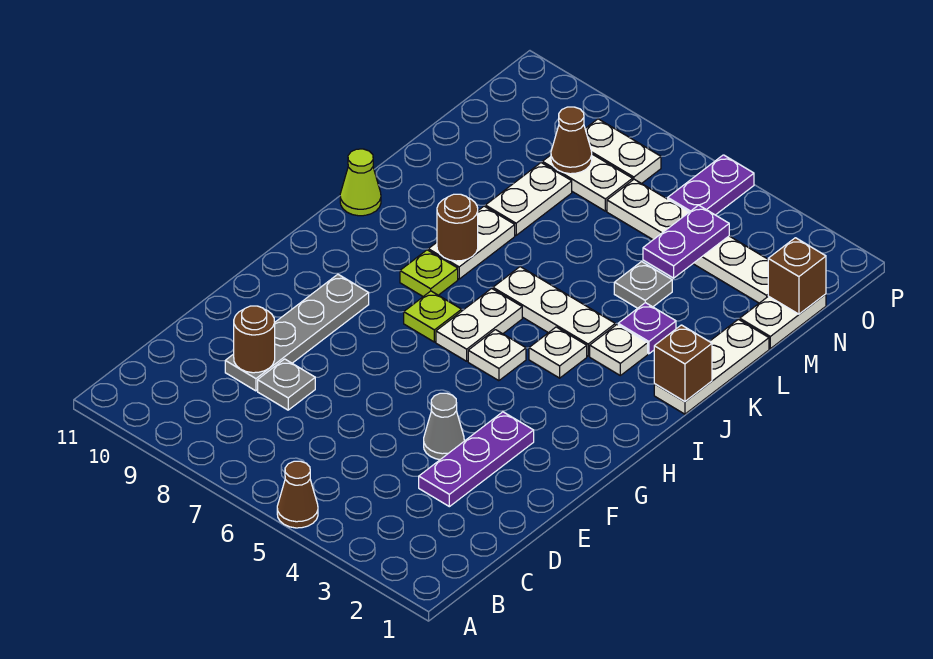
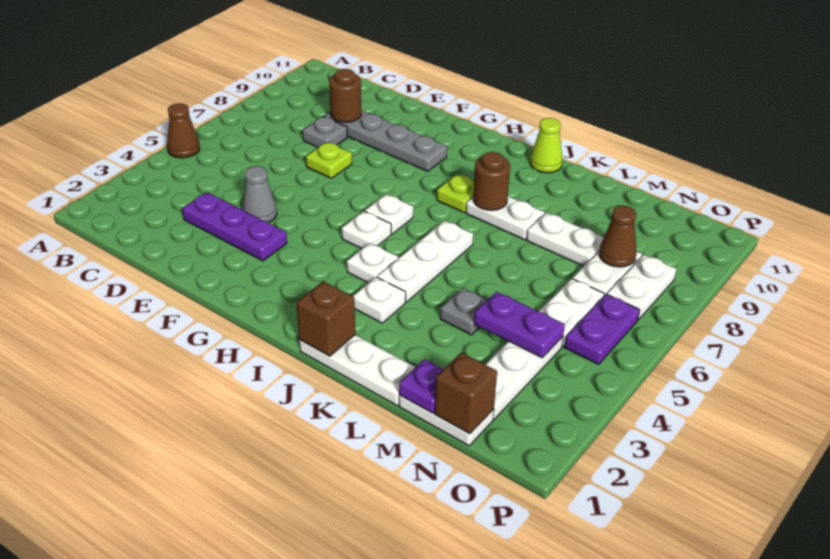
white 1x2 plate [436,288,522,361] -> white 1x1 plate [365,194,413,234]
lime 1x1 plate [404,291,462,342] -> lime 1x1 plate moved to [306,142,352,178]
purple 1x1 plate [618,303,676,354] -> purple 1x1 plate moved to [399,359,444,413]
purple 1x2 plate [668,155,754,215] -> purple 1x2 plate turned to [564,294,640,364]

